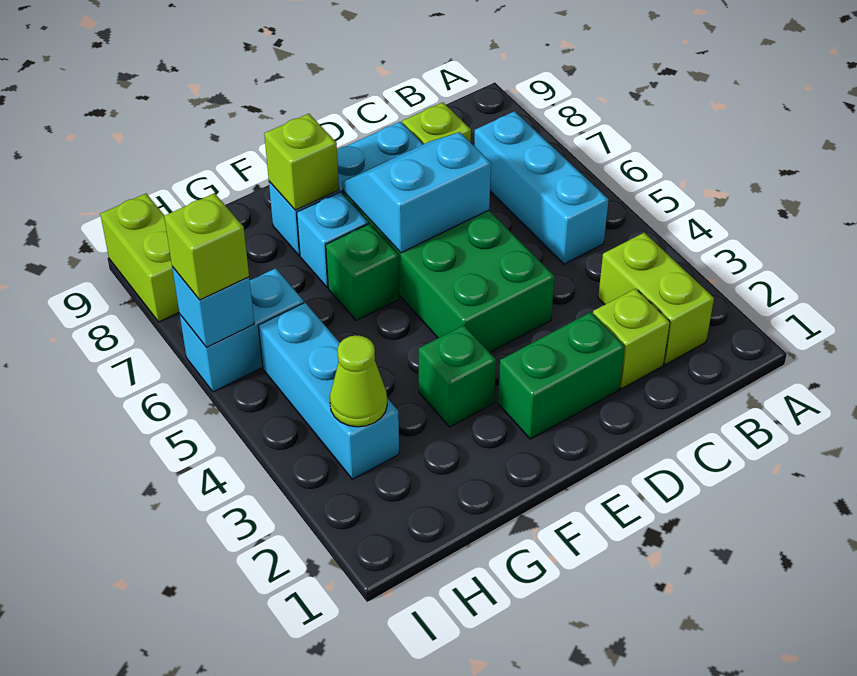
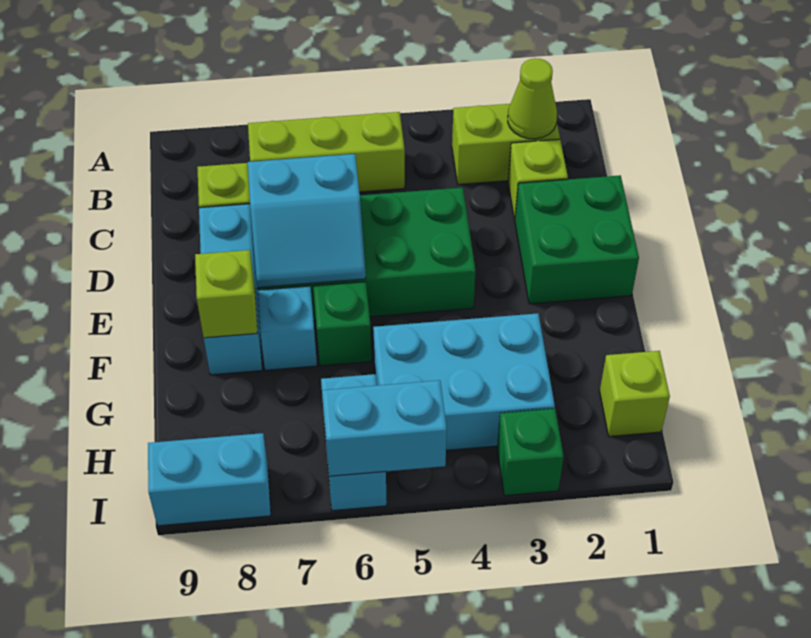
cyan 1x3 brick [474,111,609,264] -> lime 1x3 brick [248,112,405,192]
green 1x2 brick [498,312,625,439] -> green 2x2 brick [515,175,639,304]
cyan 2x2 slope [342,132,491,253] -> cyan 2x2 slope turned to [248,154,366,287]
green 1x1 brick [419,325,496,427] -> green 1x1 brick moved to [497,409,564,496]
cyan 1x3 brick [258,303,399,479] -> cyan 2x3 brick [373,313,555,450]
lime 1x1 cone [330,335,387,427] -> lime 1x1 cone moved to [508,58,557,139]
cyan 1x1 brick [172,267,254,347] -> cyan 1x2 brick [322,380,447,476]
lime 1x1 brick [164,193,249,300] -> lime 1x1 brick moved to [600,351,670,436]
lime 1x2 brick [100,194,179,322] -> cyan 1x2 brick [148,433,271,526]

